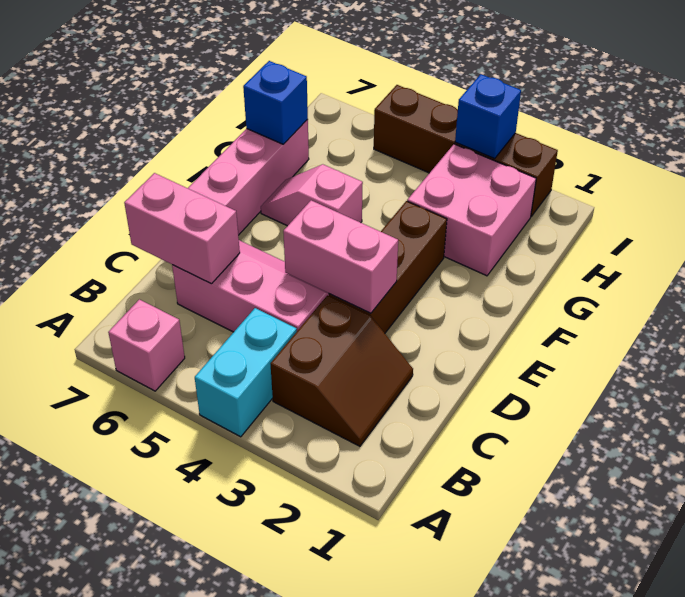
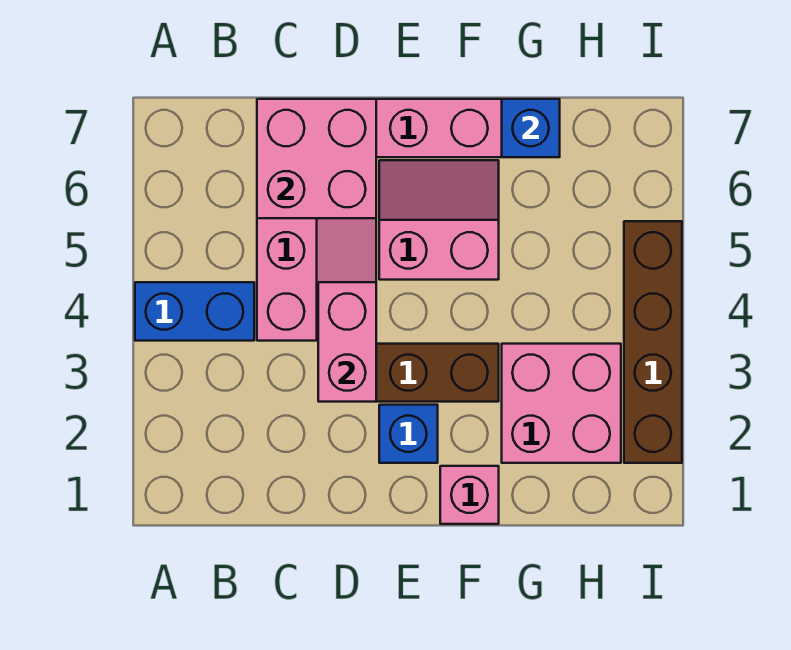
cyan 1x2 brick [195,308,297,437] -> blue 1x2 brick [135,282,254,341]
pink 1x1 brick [108,299,185,391] -> pink 1x1 brick moved to [440,466,499,524]
brown 2x2 slope [270,295,413,446] -> none
pink 1x2 brick [124,173,240,284] -> pink 2x2 brick [257,99,376,218]
pink 1x2 slope [261,164,363,226] -> pink 2x2 slope [379,160,499,280]
blue 1x1 brick [455,74,521,159] -> blue 1x1 brick moved to [379,405,438,463]

